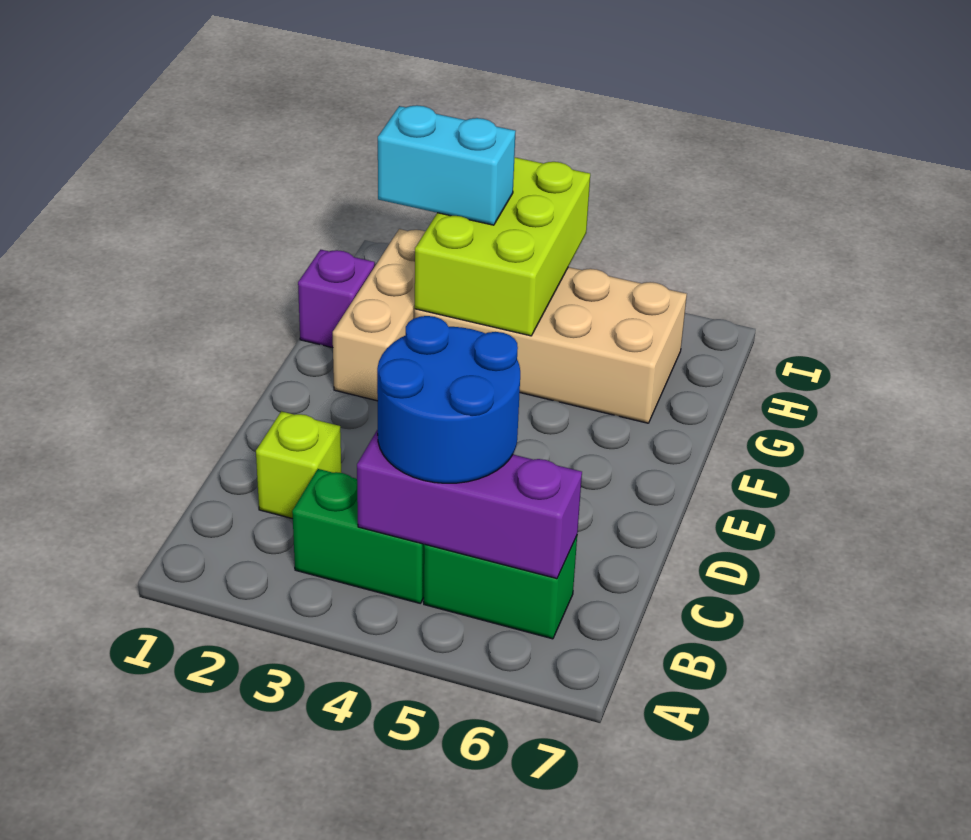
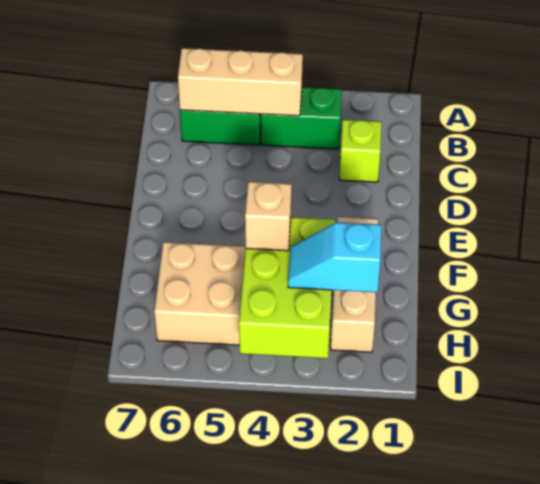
purple 1x3 brick [357,430,582,579] -> tan 1x3 brick [178,48,303,116]
blue 2x2 round brick [377,316,520,483] -> none
purple 1x1 brick [298,250,375,348] -> none
none -> tan 1x1 brick [245,182,291,251]
cyan 1x2 brick [378,105,516,225] -> cyan 1x2 slope [288,222,381,292]

